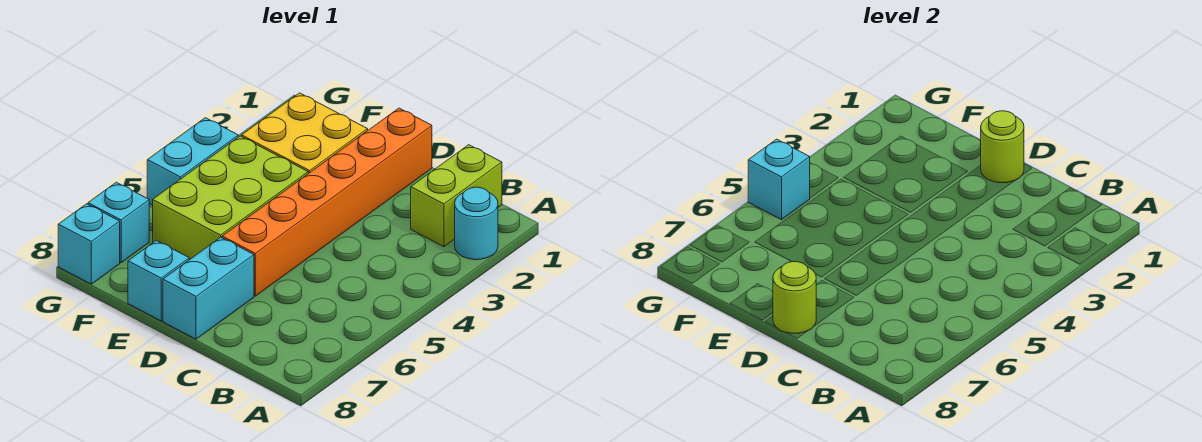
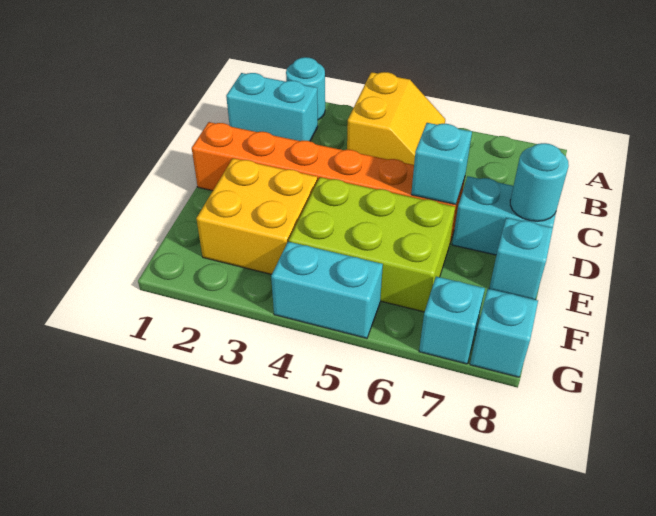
none -> yellow 2x2 slope [347,72,445,165]
lime 1x2 brick [411,145,502,247] -> cyan 1x2 brick [226,73,318,141]
lime 1x1 round brick [981,111,1024,183] -> none
lime 1x1 round brick [773,262,816,333] -> cyan 1x1 round brick [510,143,569,221]
cyan 1x1 brick [748,139,810,220] -> cyan 1x1 brick moved to [411,123,472,205]

